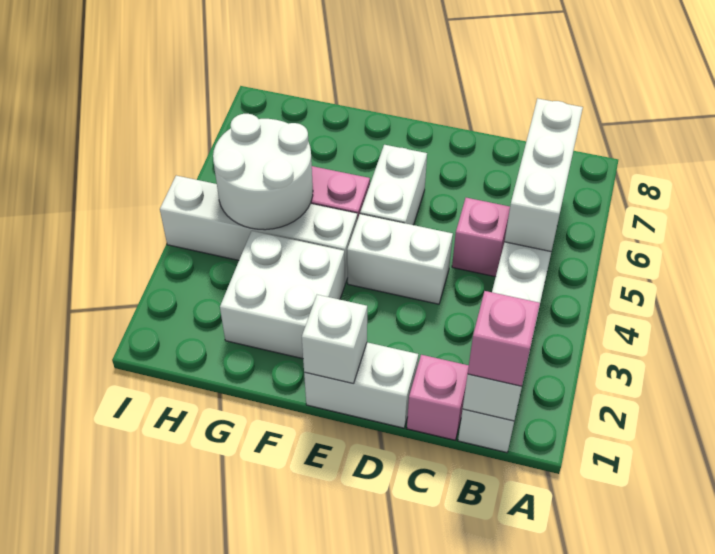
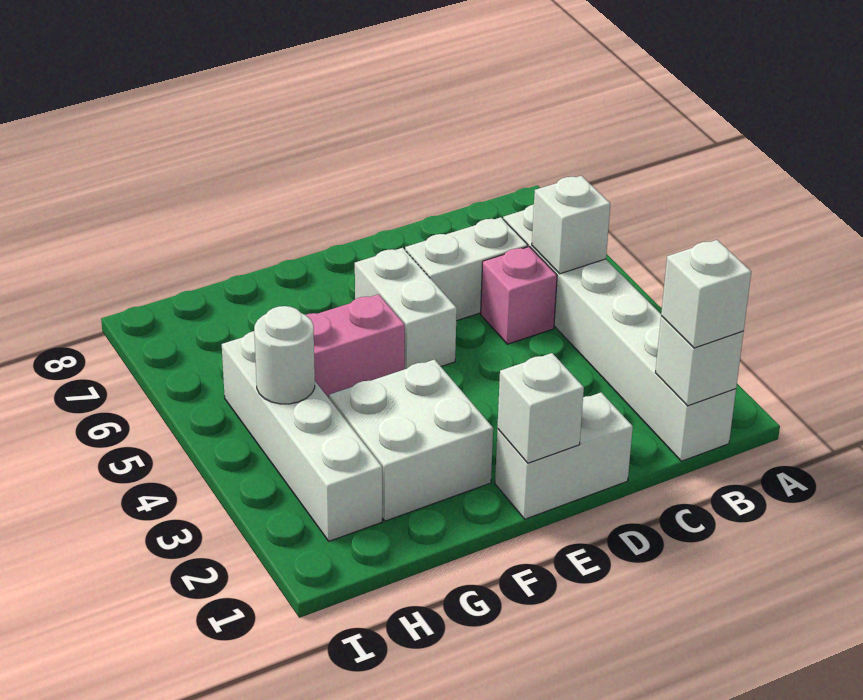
pink 1x1 brick [468,291,540,386] -> white 1x1 brick [661,240,751,348]
white 1x3 brick [505,99,583,251] -> white 1x1 brick [532,176,610,274]
pink 1x1 brick [407,355,469,440] -> none
white 1x2 brick [347,214,453,304] -> white 1x2 brick moved to [405,217,528,321]
white 1x4 brick [160,176,357,283] -> white 1x4 brick turned to [222,331,382,541]
white 2x2 round brick [213,114,313,230] -> white 1x1 round brick [254,306,315,404]

